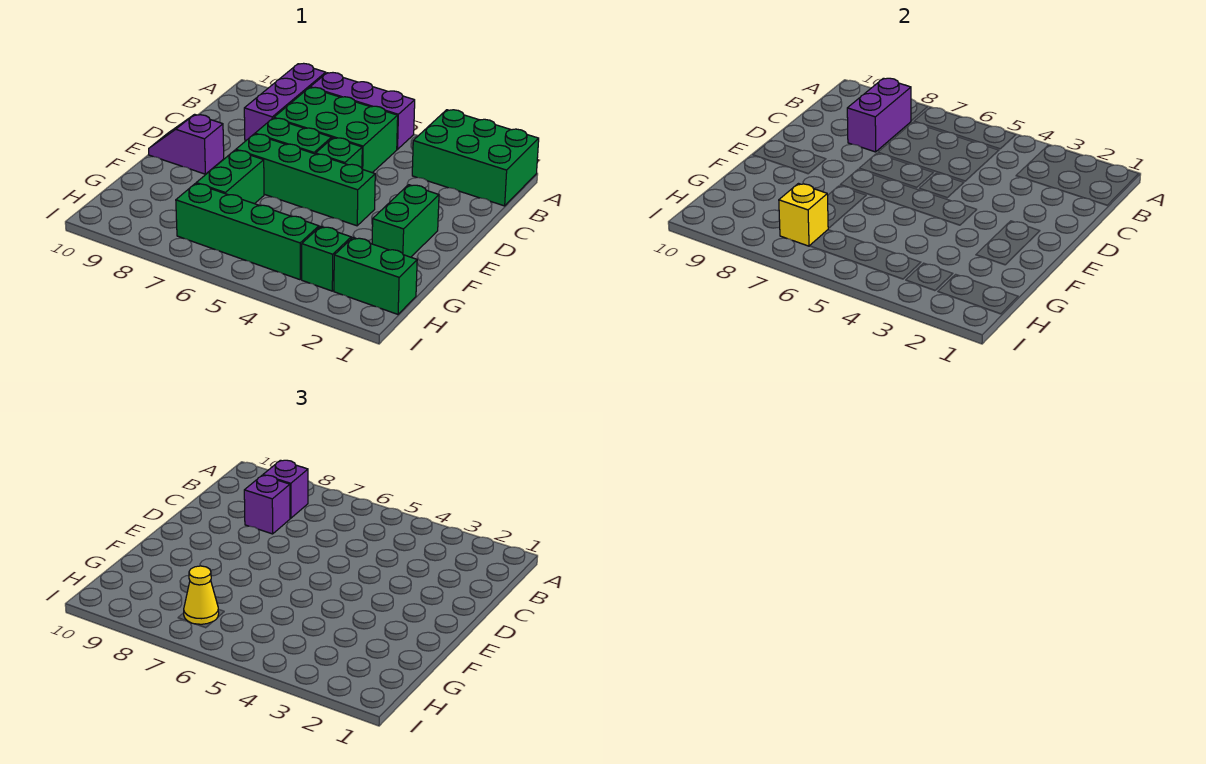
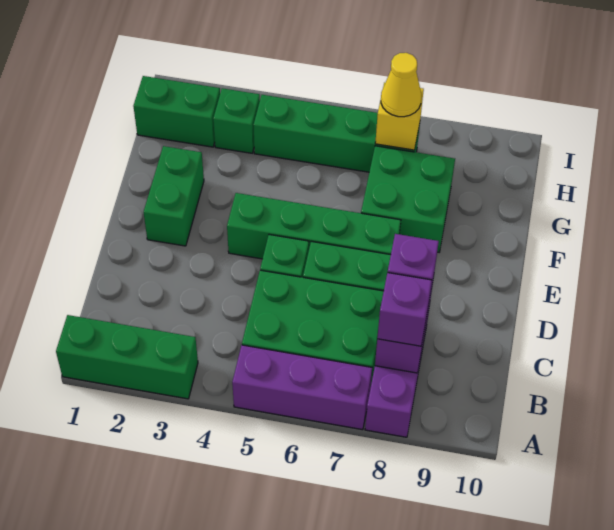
green 2x3 brick [412,110,539,206] -> green 1x3 brick [56,315,198,399]
purple 1x2 slope [149,114,224,174] -> none
green 1x2 brick [196,150,264,204] -> green 2x2 brick [361,146,455,252]

